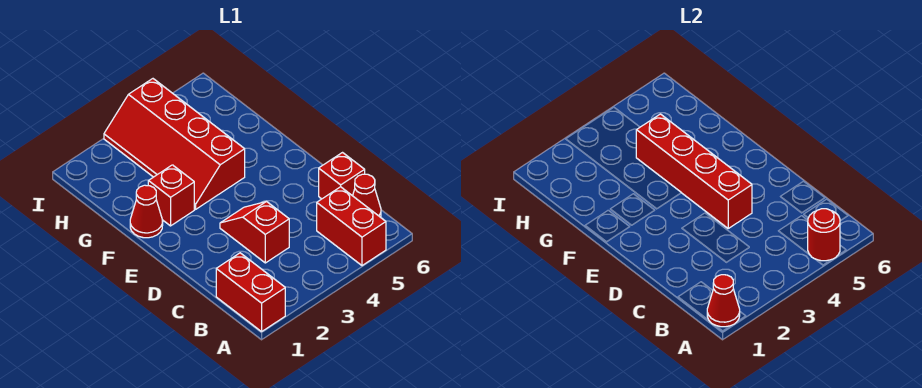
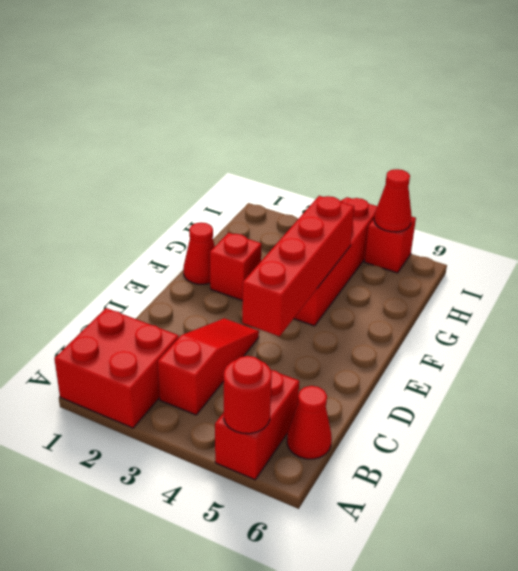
red 1x2 brick [216,253,285,332] -> red 2x2 brick [54,308,179,428]
red 1x1 cone [707,275,740,327] -> red 1x1 cone moved to [374,169,412,232]
red 1x2 slope [220,202,289,263] -> red 1x3 slope [158,318,259,415]
red 1x1 brick [319,153,365,199] -> red 1x1 brick moved to [364,217,416,273]

